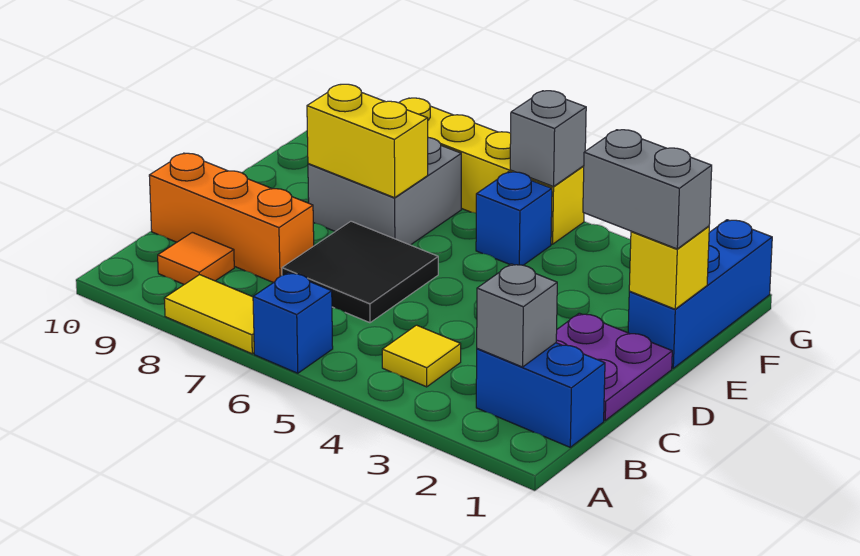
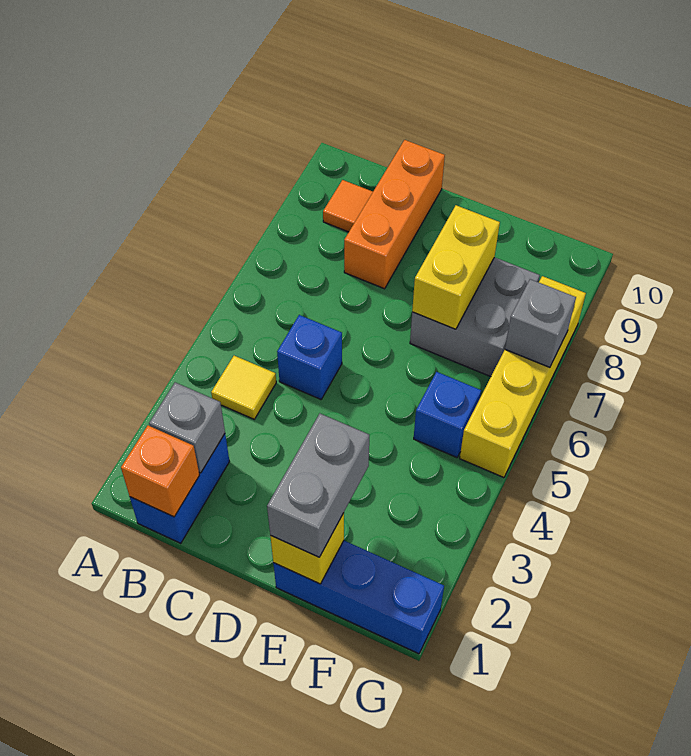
blue 1x1 brick [253,273,333,373] -> blue 1x1 brick moved to [277,315,342,399]
yellow 1x2 tile [164,275,254,354] -> none
none -> orange 1x1 brick [121,425,199,517]
purple 2x2 plate [556,313,672,420] -> none
black 2x2 tile [282,221,438,323] -> none
grey 1x1 brick [510,91,586,187] -> grey 1x1 brick moved to [505,279,576,367]

